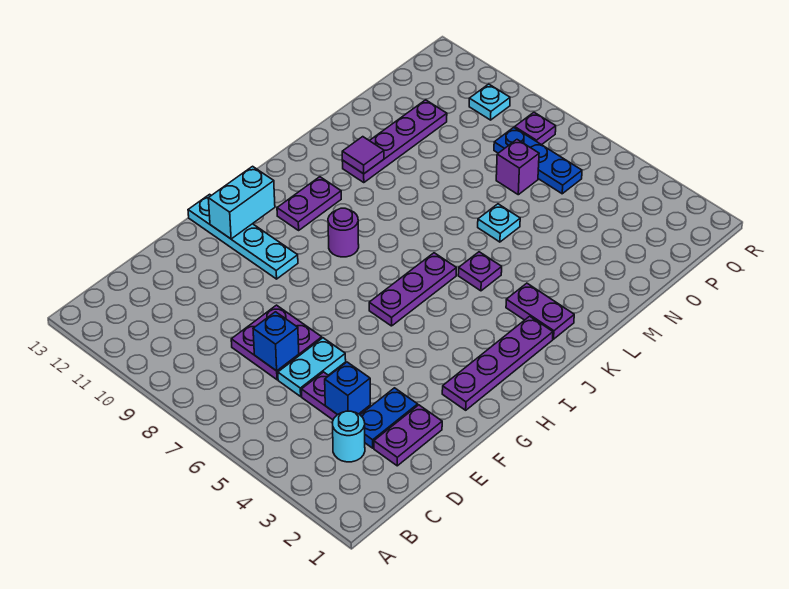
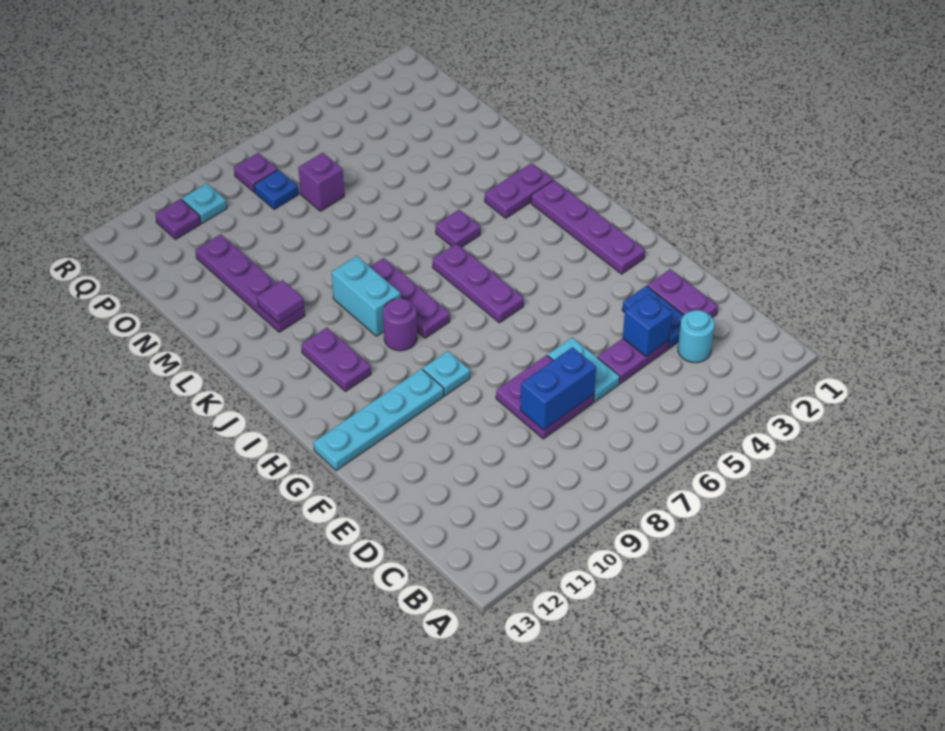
blue 1x1 brick [253,312,299,371] -> blue 1x2 brick [520,347,596,430]
cyan 1x2 brick [208,166,275,239] -> cyan 1x2 brick moved to [332,256,401,336]
none -> purple 1x3 plate [370,258,450,338]
cyan 1x1 plate [478,204,520,242] -> cyan 1x1 plate moved to [423,351,470,396]
blue 1x3 plate [494,127,582,194] -> blue 1x1 plate [254,170,299,209]
none -> purple 1x1 plate [155,199,201,239]

